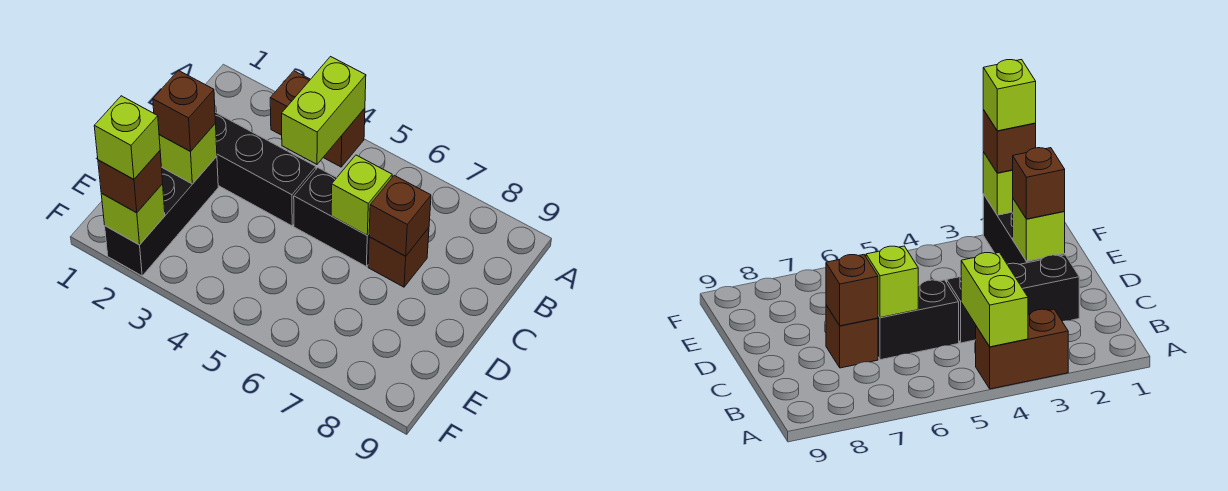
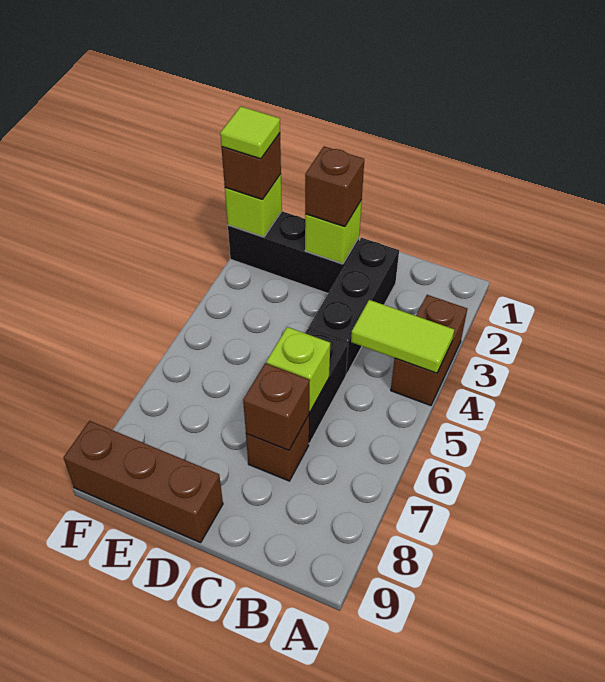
lime 1x2 brick [282,57,366,164] -> lime 1x2 tile [351,300,454,373]
none -> brown 1x3 brick [64,421,223,543]
lime 1x1 brick [94,96,160,179] -> lime 1x1 tile [220,106,280,159]

